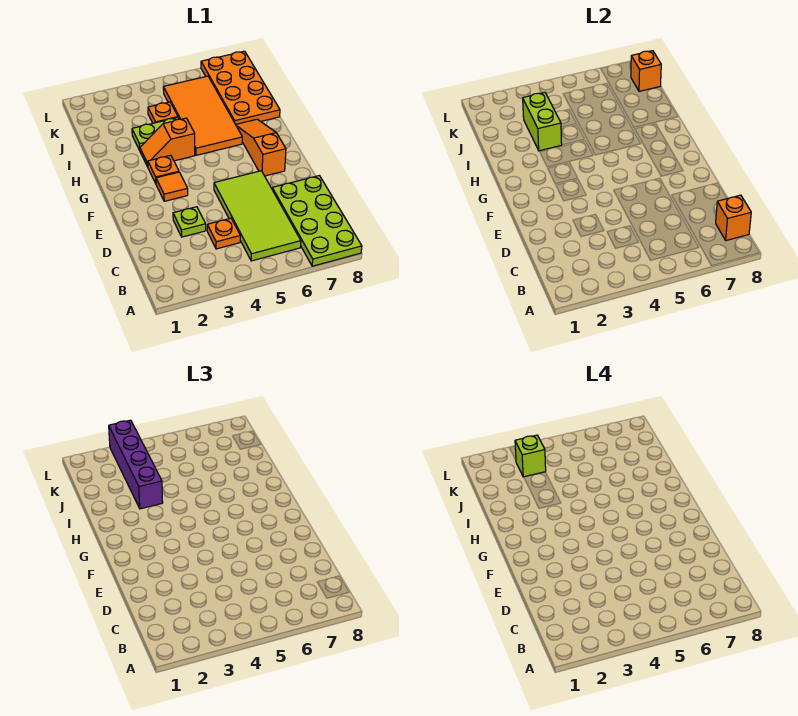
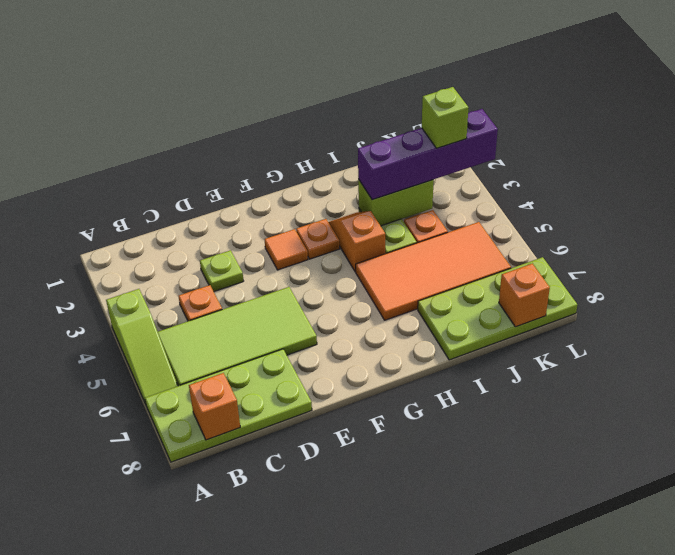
none -> lime 1x3 slope [106,289,178,404]
orange 1x3 slope [236,119,286,176] -> none
orange 2x4 plate [201,51,280,124] -> lime 2x4 plate [418,257,577,360]

